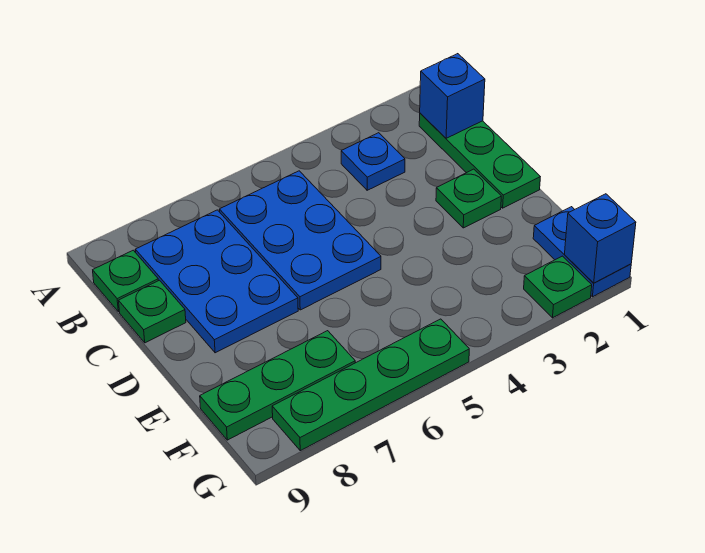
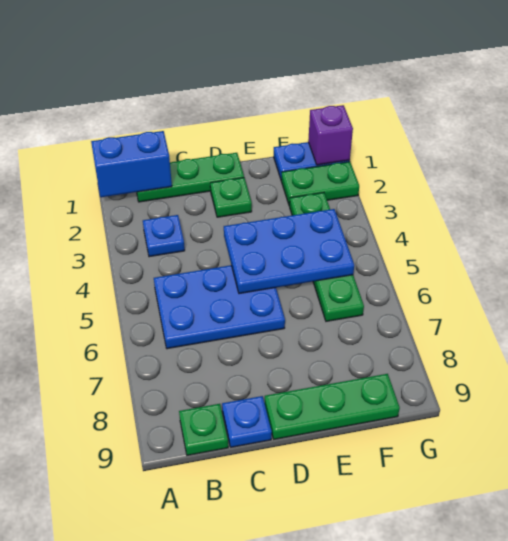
blue 1x1 brick [420,54,485,138] -> blue 1x2 brick [91,131,172,197]
blue 2x3 plate [135,210,298,353] -> blue 2x3 plate moved to [224,209,354,294]
green 1x1 plate [119,280,186,343] -> blue 1x1 plate [222,396,272,447]
green 1x3 plate [200,331,355,440] -> green 1x3 plate turned to [265,374,400,439]
blue 1x1 brick [564,194,636,283] -> purple 1x1 brick [308,105,353,165]
green 1x1 plate [524,256,592,318] -> green 1x2 plate [281,162,359,206]
green 1x4 plate [272,319,469,451] -> green 1x4 plate moved to [290,193,364,321]

